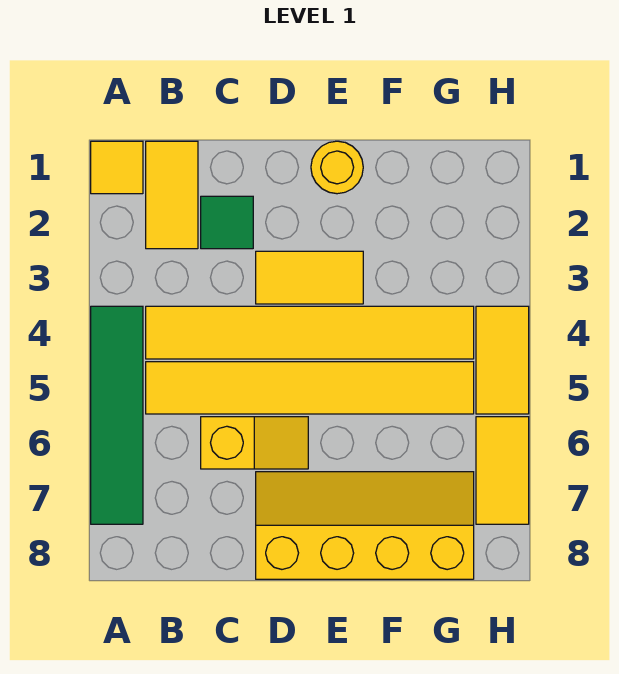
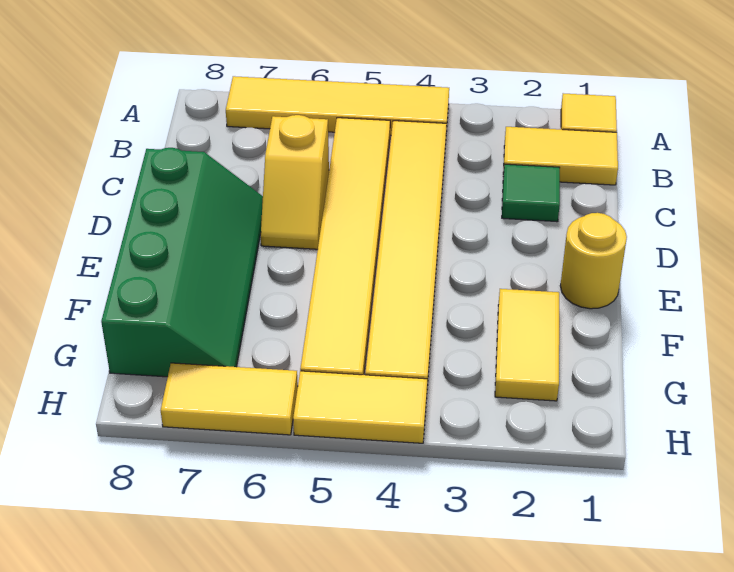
green 1x4 tile [91,306,143,524] -> yellow 1x4 tile [226,76,449,135]
yellow 1x2 tile [256,251,363,304] -> yellow 1x2 tile moved to [495,289,559,401]
yellow 2x4 slope [256,472,474,579] -> green 2x4 slope [101,148,263,377]

